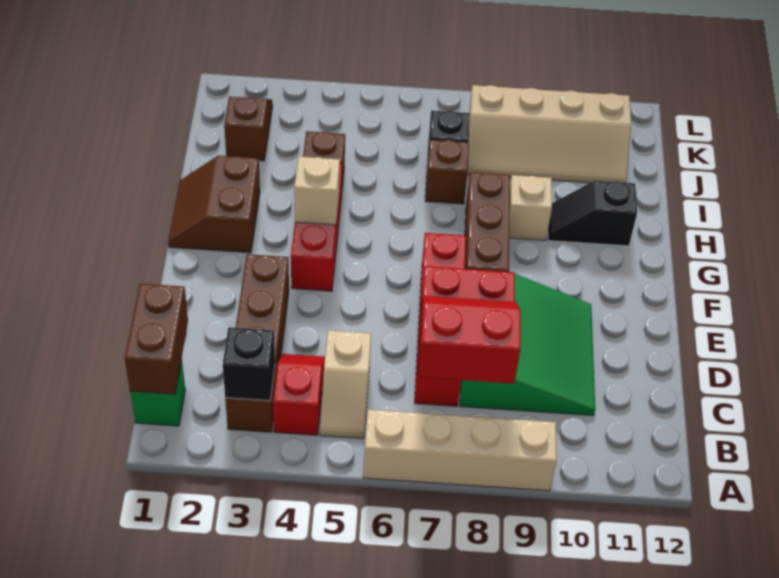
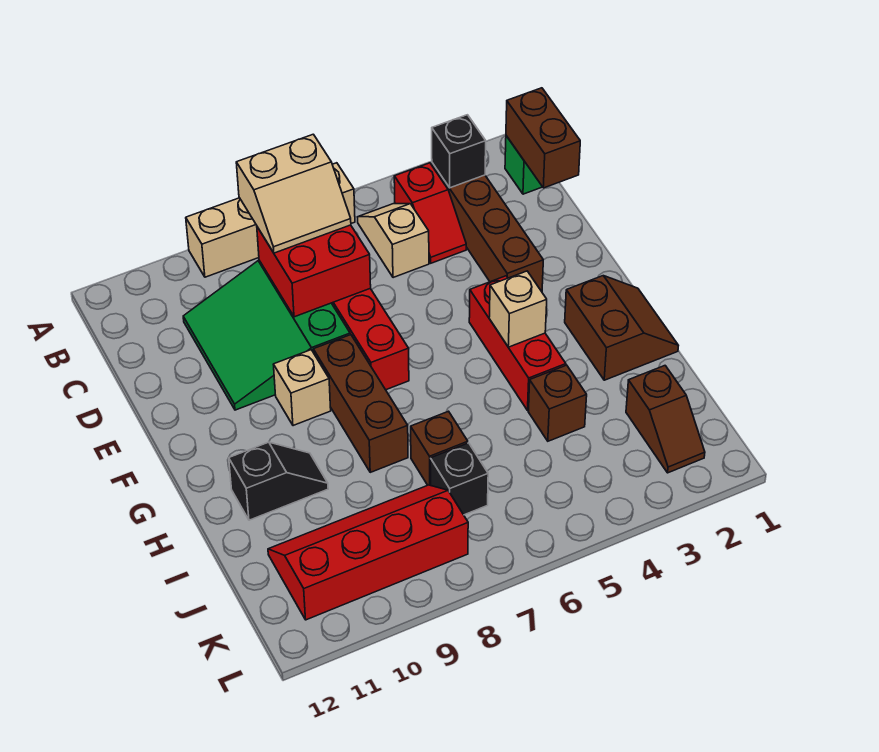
red 2x2 slope [419,296,521,384] -> tan 2x2 slope [236,134,351,253]
tan 1x1 brick [509,175,552,240] -> tan 1x1 brick moved to [273,350,331,426]
tan 2x4 slope [468,85,631,183] -> red 2x4 slope [268,485,468,620]

